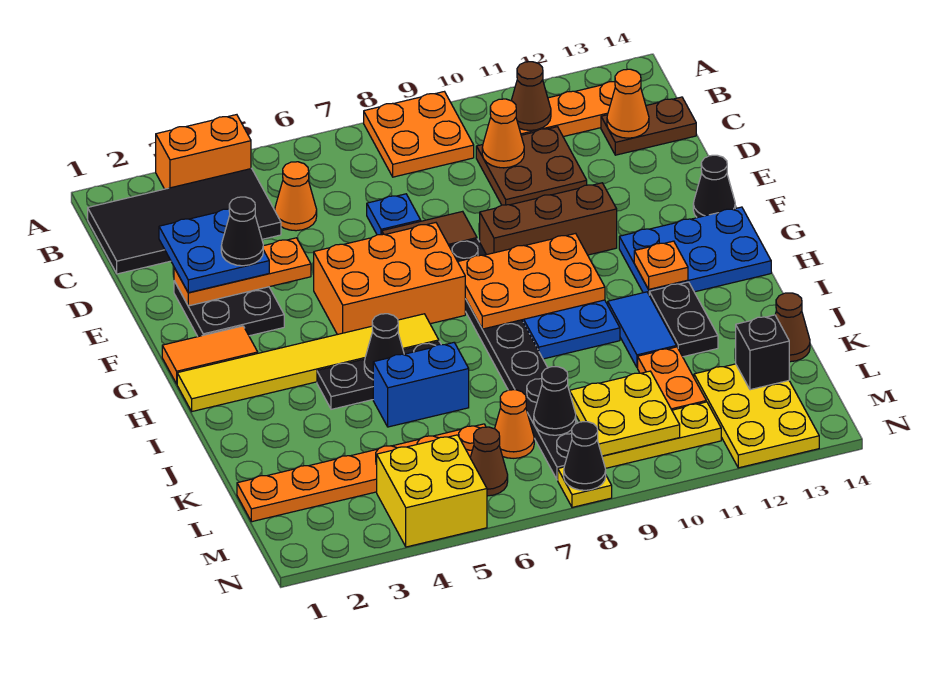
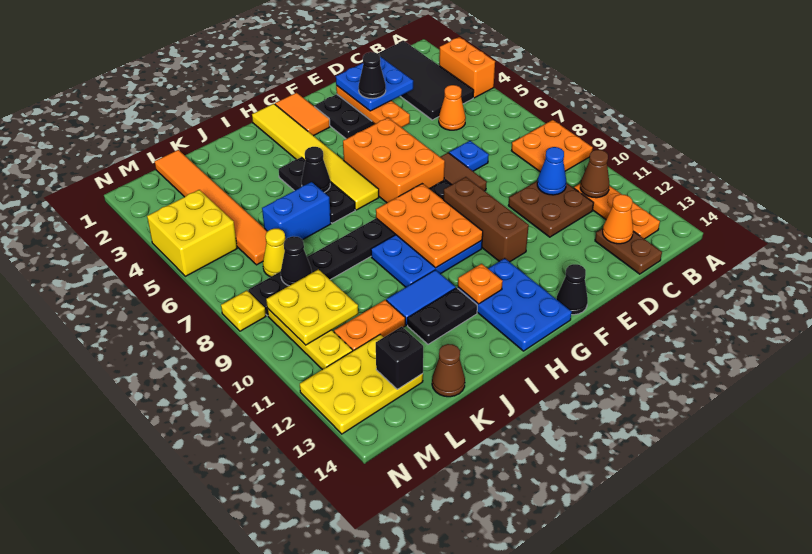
orange 1x1 cone [482,99,524,168] -> blue 1x1 cone [537,147,566,195]
blue 1x2 brick [373,343,469,427] -> blue 1x2 brick turned to [262,182,331,240]
orange 1x6 plate [237,424,486,522] -> orange 1x6 tile [155,150,268,265]
orange 1x1 cone [495,390,534,458] -> yellow 1x1 cone [263,229,285,277]
brown 1x1 cone [470,427,508,496] -> none
black 1x1 cone [564,422,606,490] -> none

